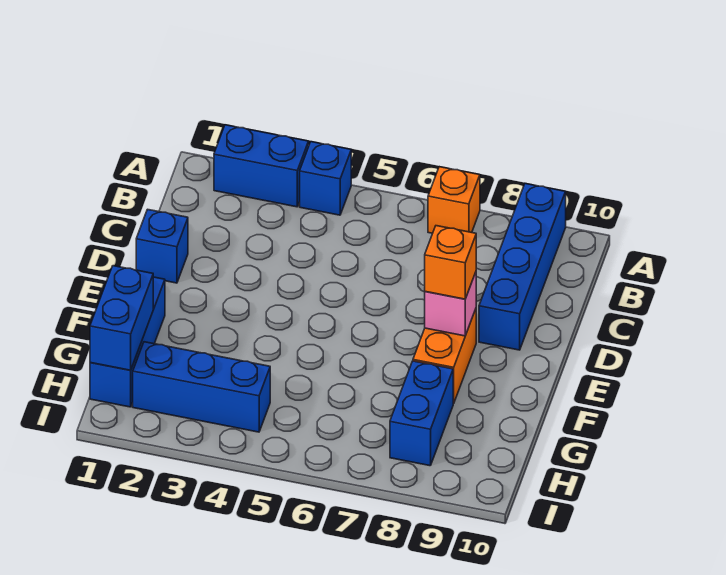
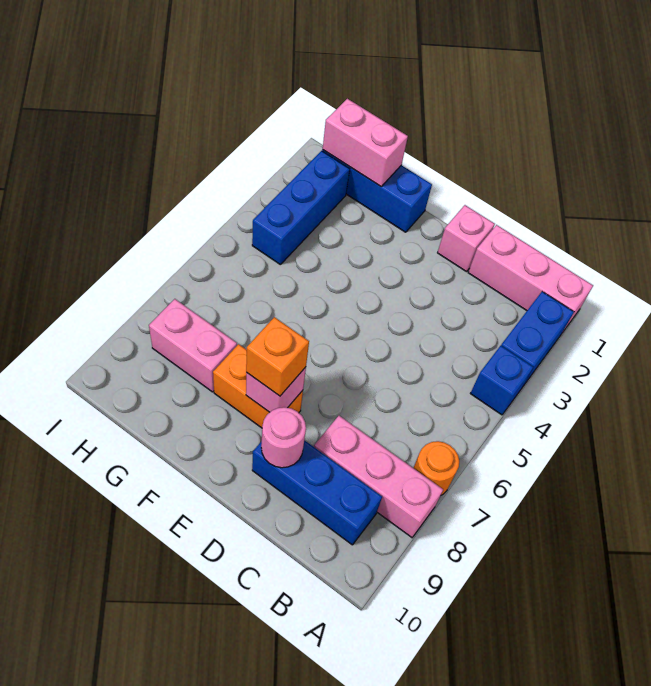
none -> pink 1x3 brick [468,225,593,333]
orange 1x1 brick [428,167,480,233] -> orange 1x1 round brick [414,441,459,495]
none -> pink 1x3 brick [314,416,443,537]
blue 1x4 brick [479,184,566,350] -> blue 1x3 brick [252,440,382,545]
blue 1x1 brick [136,209,188,283] -> pink 1x1 brick [438,205,495,272]
none -> pink 1x1 round brick [261,407,306,468]
blue 1x2 brick [90,266,153,370] -> pink 1x2 brick [323,99,408,186]
blue 1x2 brick [390,361,454,466] -> pink 1x2 brick [149,299,237,392]

